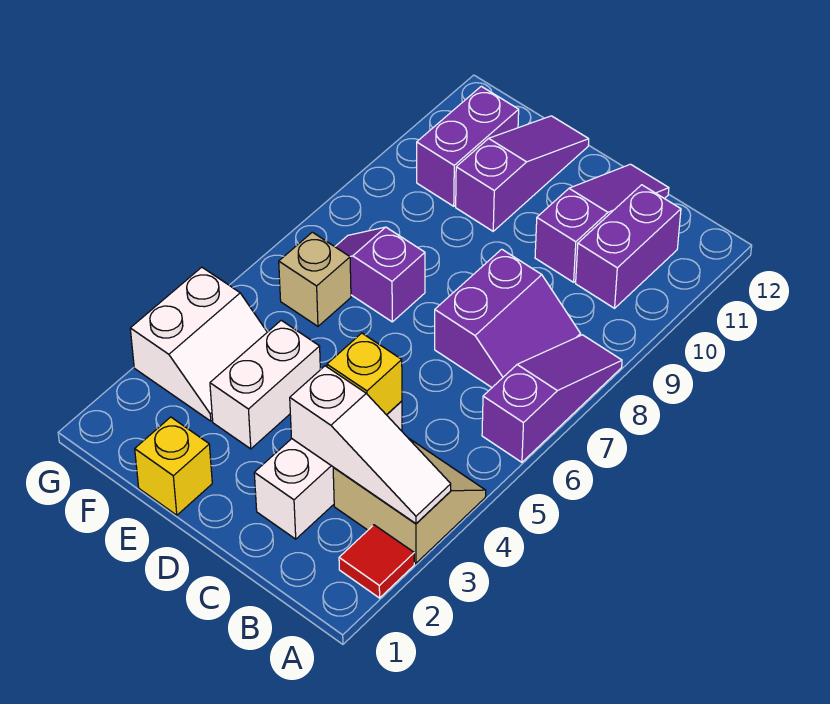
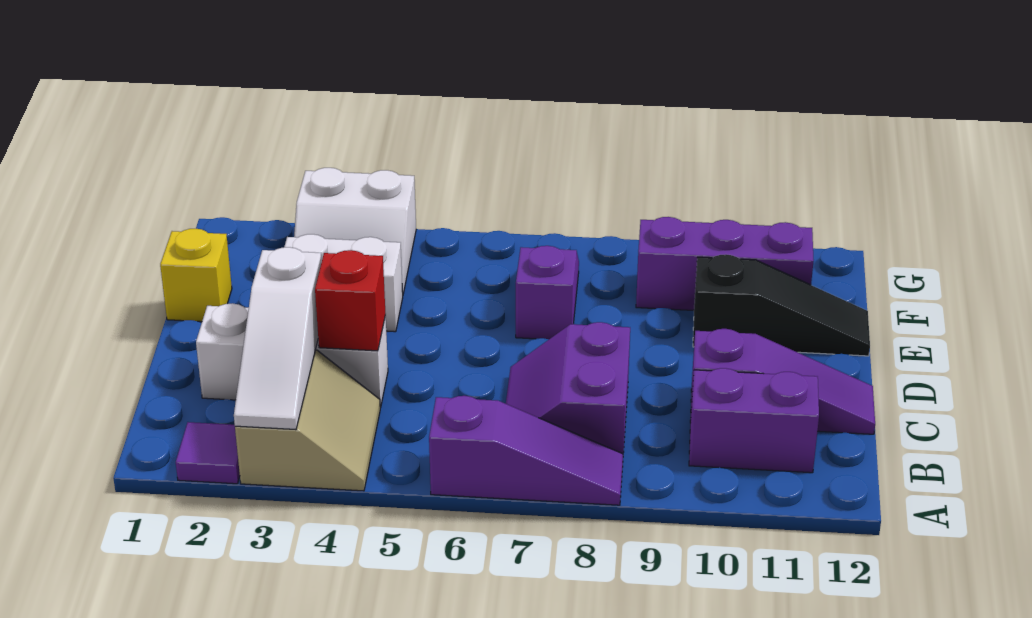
red 1x1 tile [339,525,414,598] -> purple 1x1 tile [176,422,240,484]
purple 2x2 slope [435,249,581,387] -> purple 2x2 slope turned to [506,322,630,454]
yellow 1x1 brick [327,333,402,415] -> red 1x1 brick [315,250,386,351]
purple 1x3 slope [456,116,589,231] -> black 1x3 slope [693,254,870,356]
tan 1x1 brick [279,232,351,326] -> none
purple 1x2 brick [417,86,519,206] -> purple 1x3 brick [636,217,814,310]

